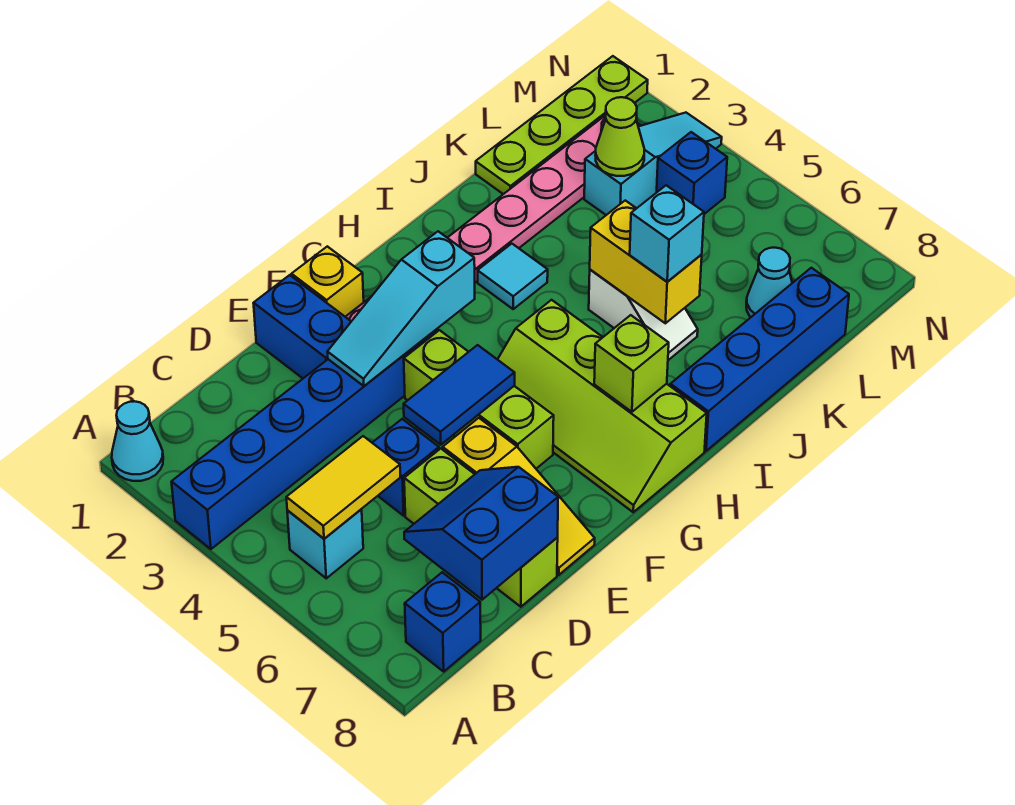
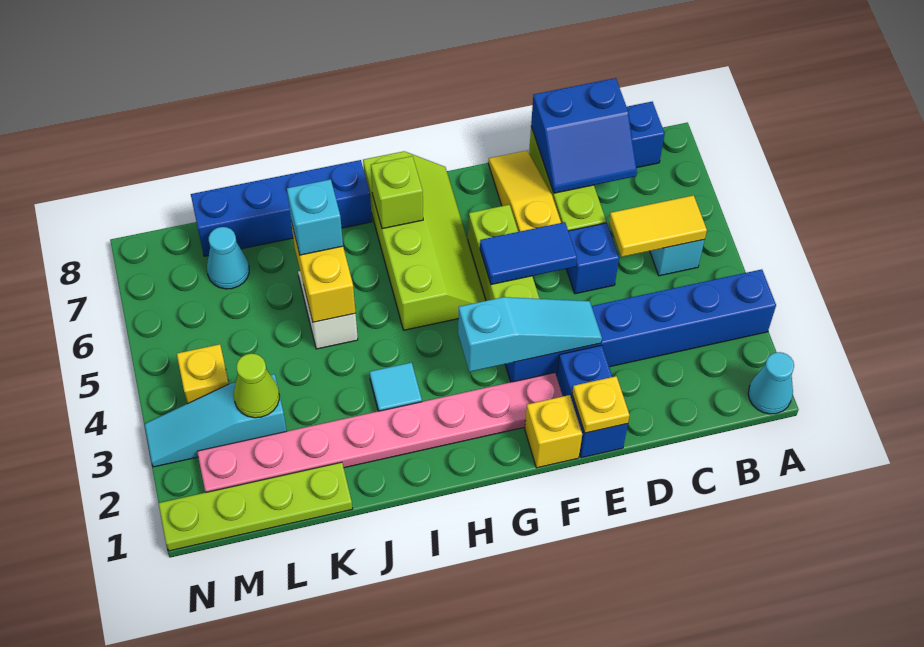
none -> yellow 1x1 plate [572,376,630,433]
blue 1x1 brick [657,132,727,214] -> yellow 1x1 brick [177,344,229,404]

